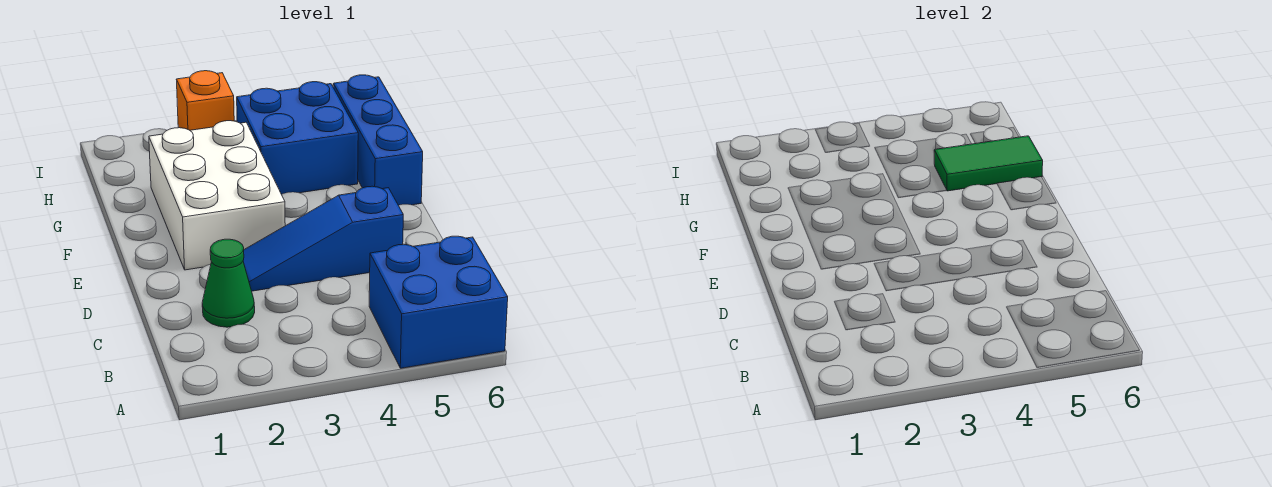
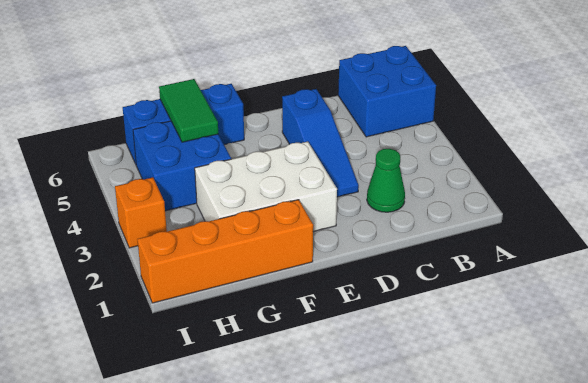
none -> orange 1x4 brick [137,200,313,303]

